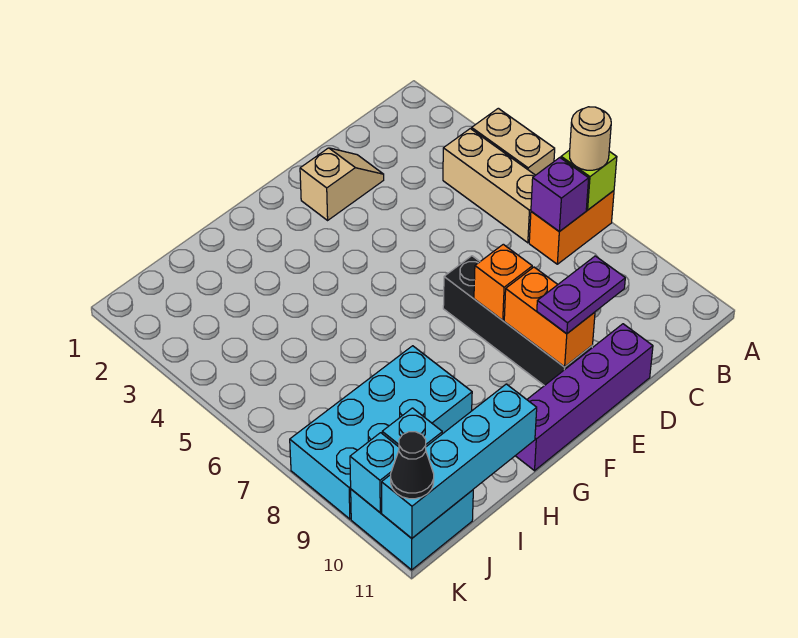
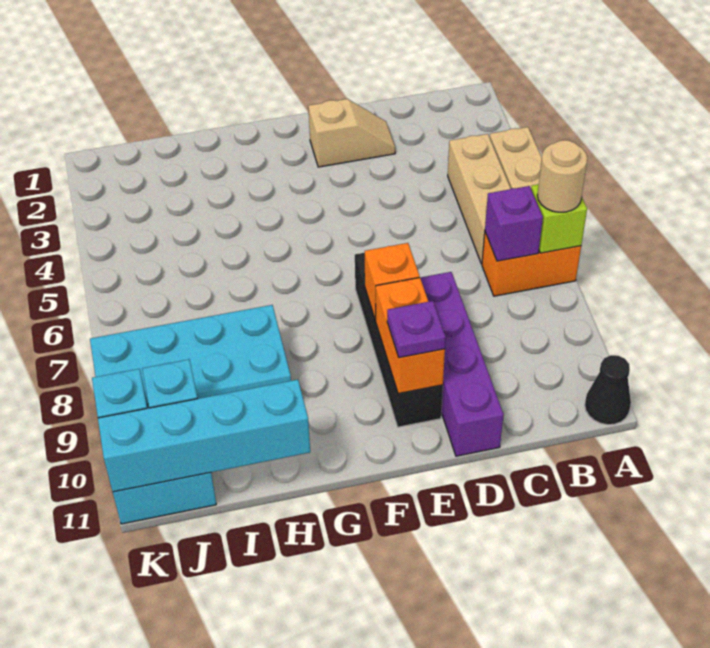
purple 1x2 plate [537,256,625,334] -> purple 1x1 plate [387,301,446,358]
purple 1x4 brick [516,324,653,471] -> purple 1x4 brick turned to [420,272,504,456]
black 1x1 cone [391,432,434,499] -> black 1x1 cone moved to [585,355,631,425]

